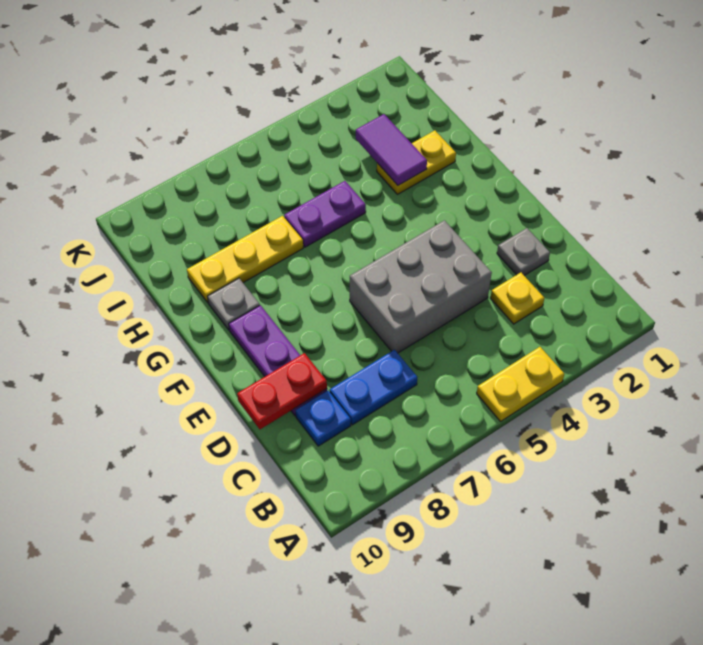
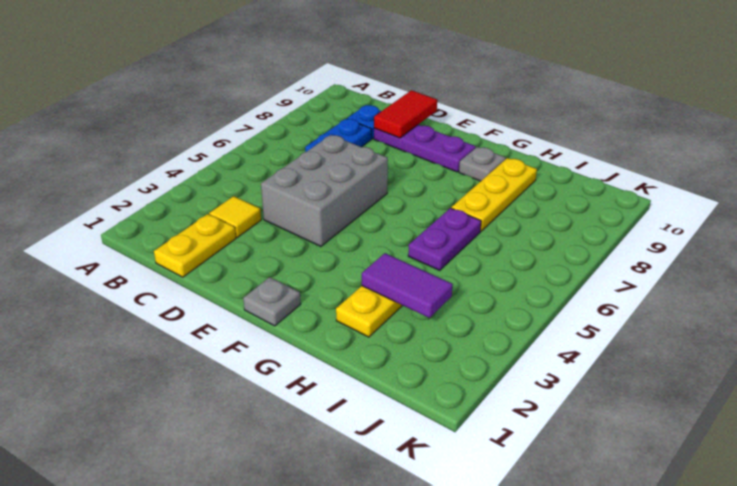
yellow 1x2 plate [477,347,564,421] -> yellow 1x2 plate moved to [154,214,236,277]
yellow 1x1 plate [490,273,544,324] -> yellow 1x1 tile [209,196,261,237]
grey 1x1 plate [497,228,550,276] -> grey 1x1 plate moved to [243,277,301,326]
red 1x2 plate [237,353,327,429] -> red 1x2 tile [374,90,437,138]

